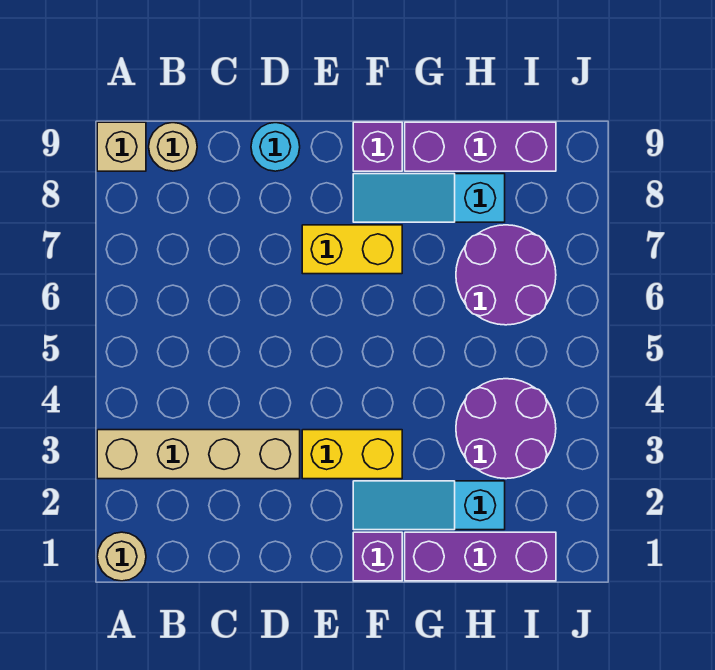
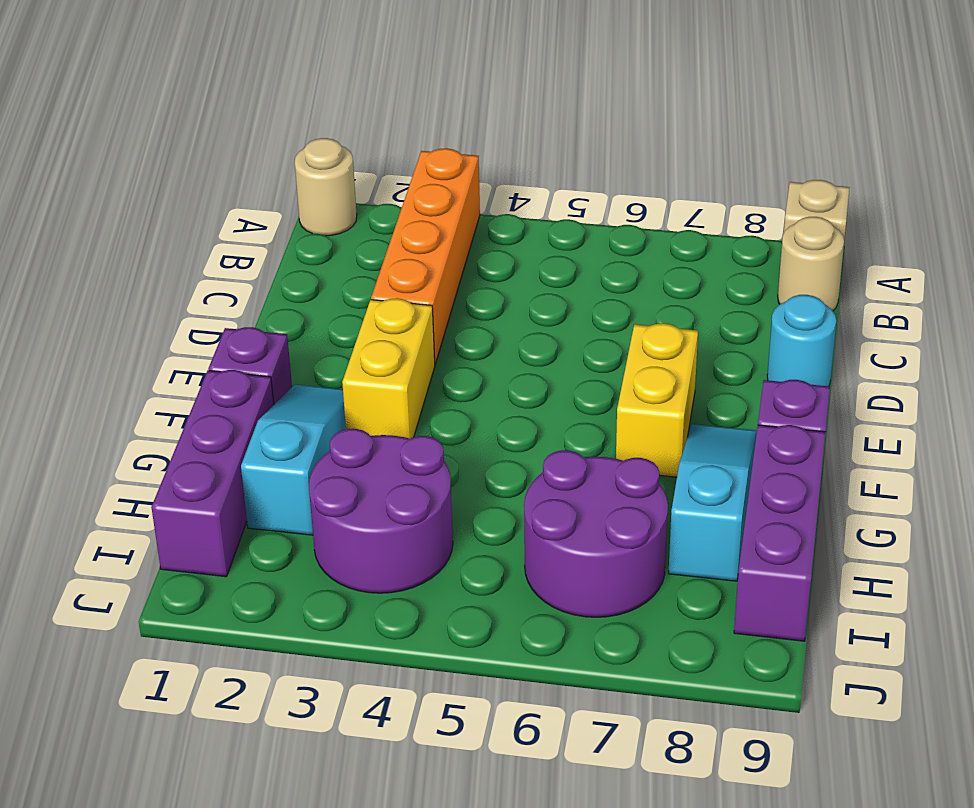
tan 1x4 brick [97,430,300,479] -> orange 1x4 brick [371,148,480,364]

